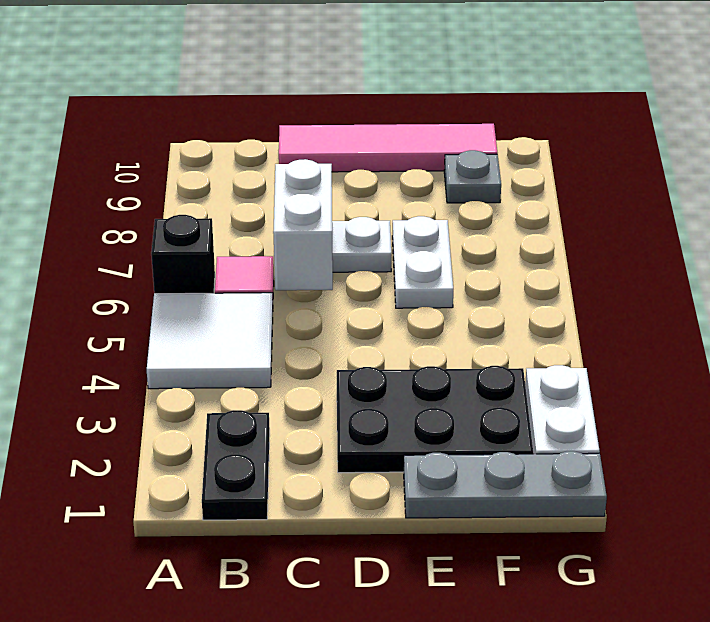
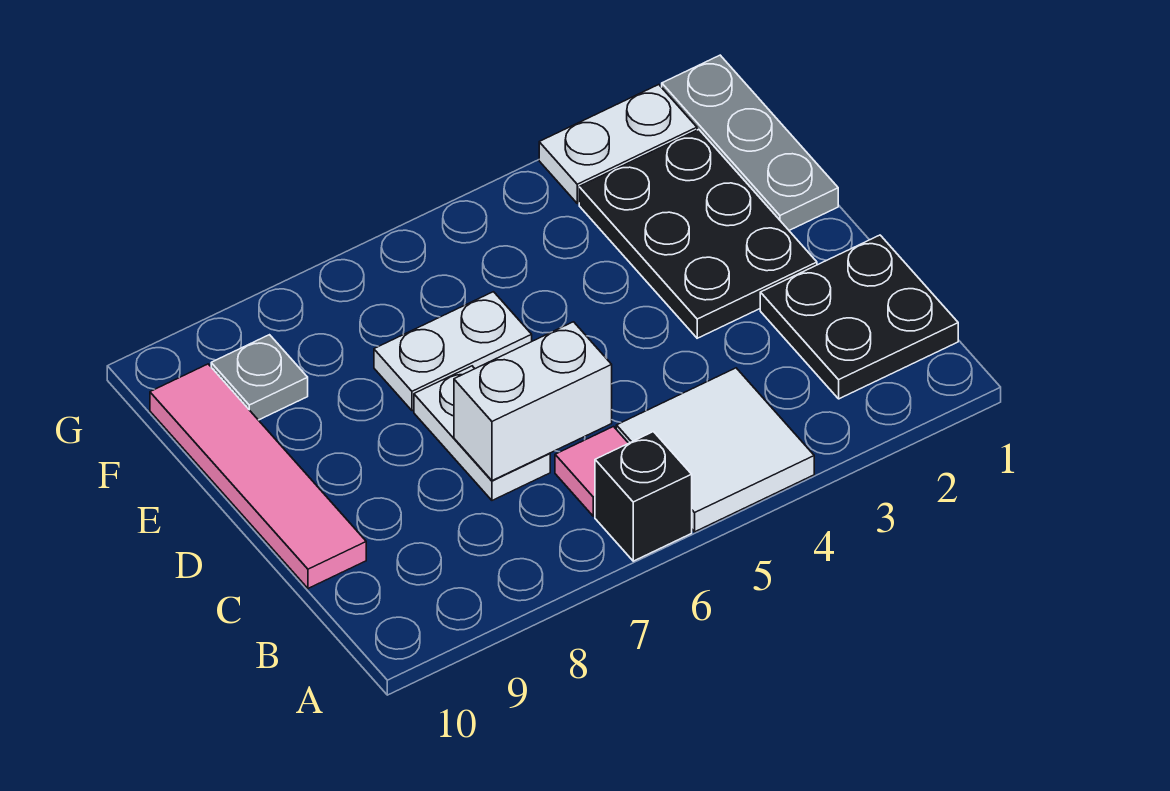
black 1x2 plate [202,410,270,520] -> black 2x2 plate [760,235,958,399]

